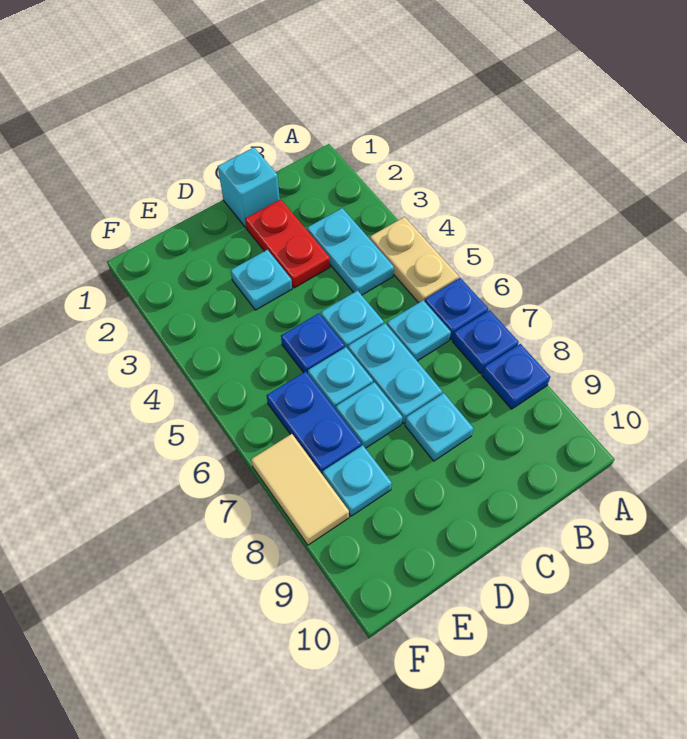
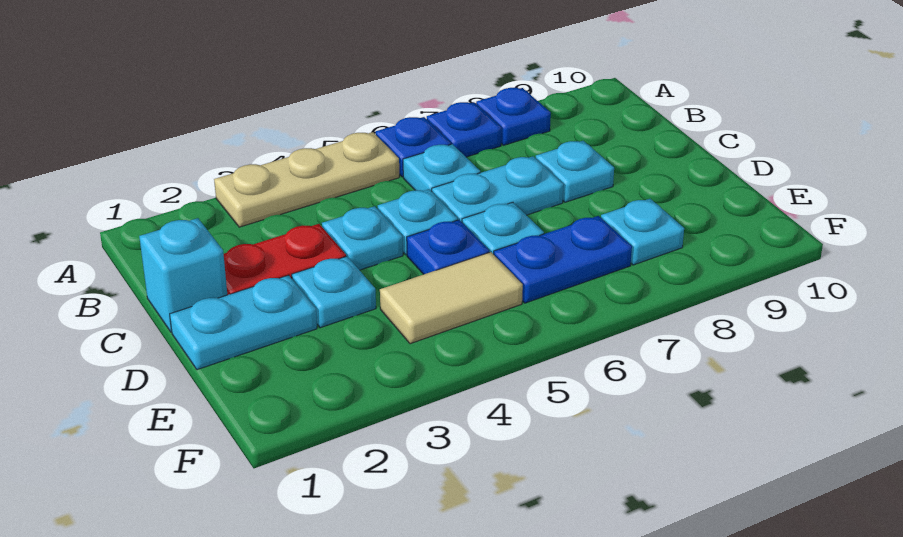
tan 1x2 plate [370,217,459,303] -> tan 1x3 plate [214,132,399,227]
cyan 1x2 plate [307,208,394,295] -> cyan 1x2 plate moved to [170,275,317,370]
cyan 1x1 plate [336,382,403,448] -> cyan 1x1 plate moved to [322,206,403,270]
tan 1x2 tile [251,434,349,545] -> tan 1x2 tile moved to [380,252,523,344]

